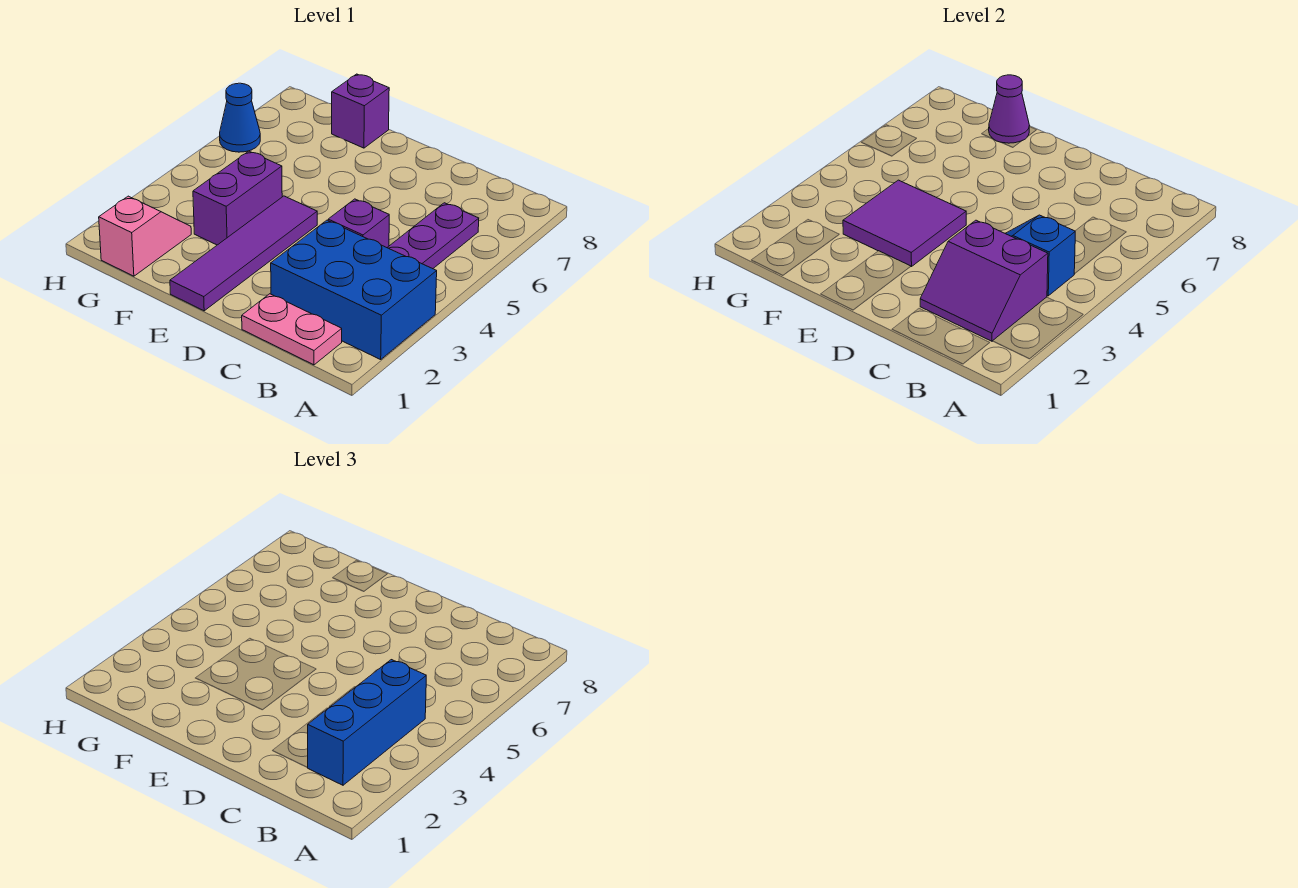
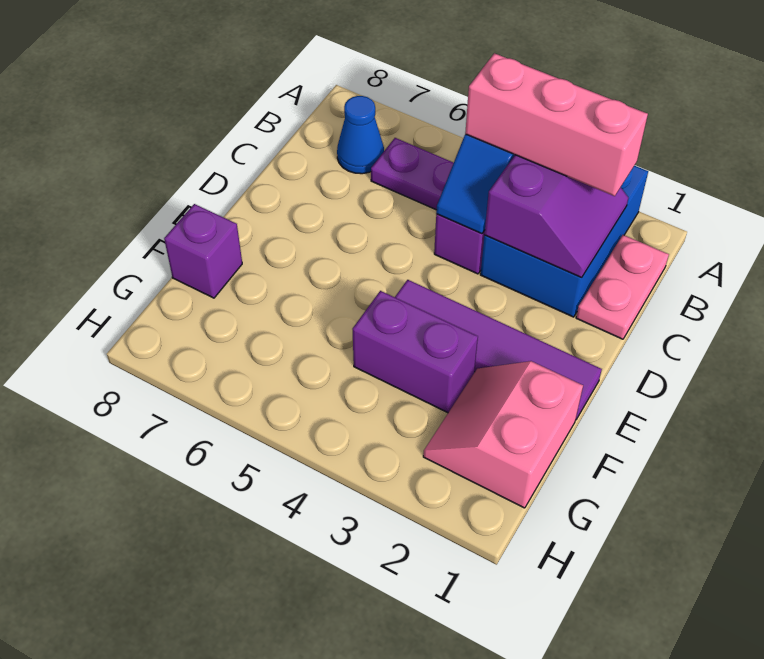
blue 1x3 brick [307,660,426,785] -> pink 1x3 brick [465,53,648,196]
purple 2x2 tile [843,180,966,267] -> none
purple 1x1 cone [989,75,1029,143] -> none
pink 1x2 slope [99,196,191,276] -> pink 2x2 slope [423,361,583,508]
blue 1x1 cone [220,83,260,152] -> blue 1x1 cone moved to [337,96,384,174]

